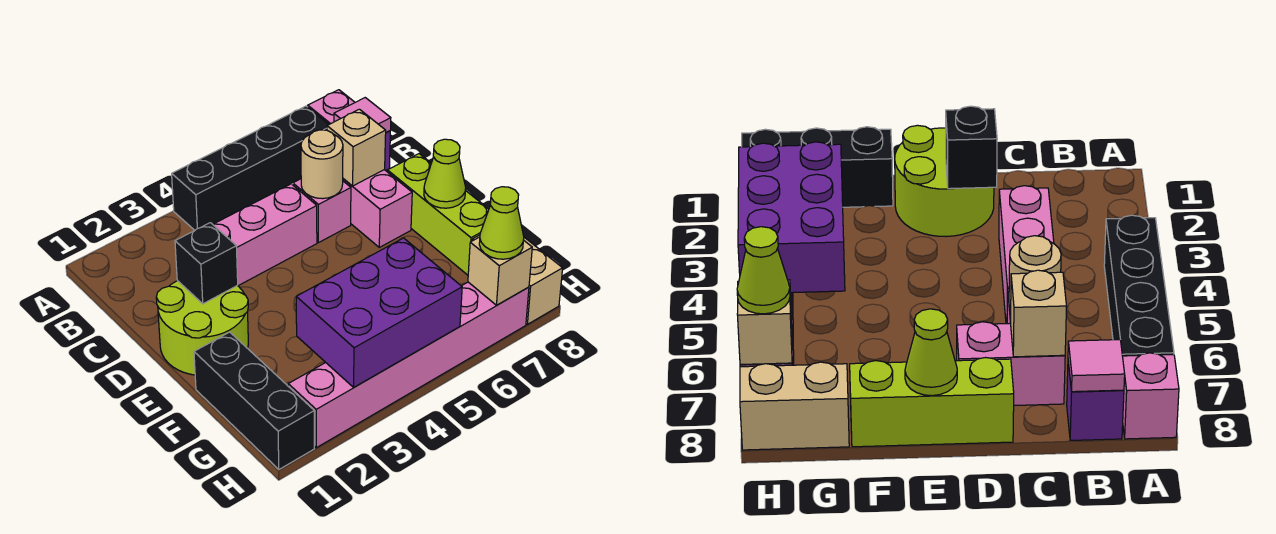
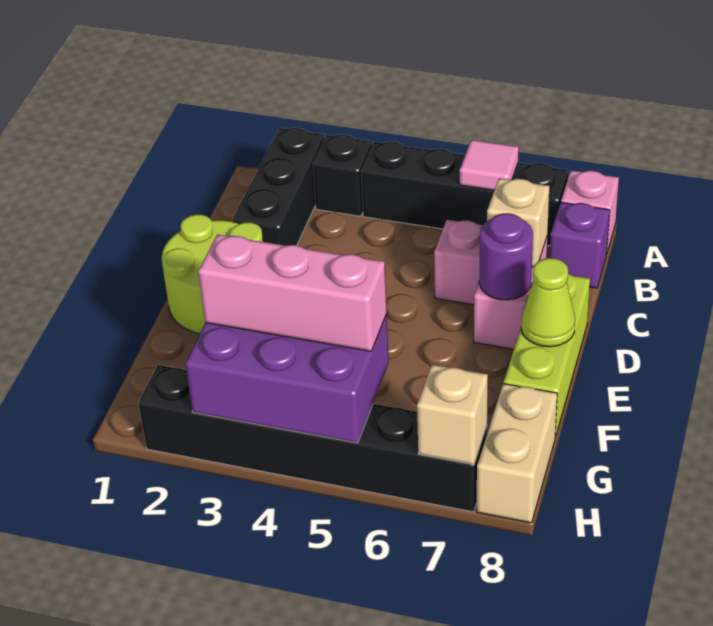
pink 1x1 tile [334,98,391,133] -> pink 1x1 tile moved to [460,140,519,190]
pink 1x3 brick [213,184,317,286] -> pink 1x3 brick moved to [198,235,387,351]
tan 1x1 round brick [301,130,343,199] -> none
black 1x1 brick [175,223,238,304] -> black 1x1 brick moved to [313,135,372,216]
none -> purple 1x1 round brick [479,213,533,300]
black 1x3 brick [194,332,314,469] -> black 1x3 brick moved to [232,128,324,246]
pink 1x6 brick [288,282,529,448] -> black 1x6 brick [138,365,487,512]
lime 1x1 cone [479,187,524,259] -> none

